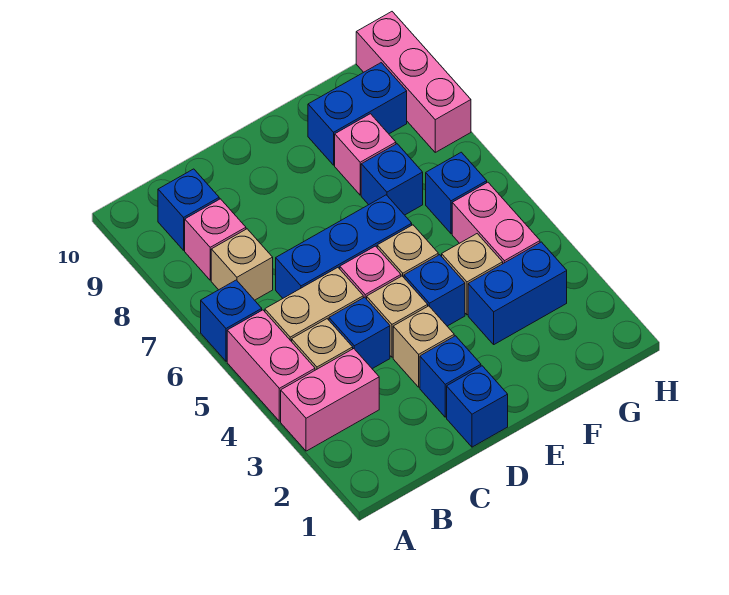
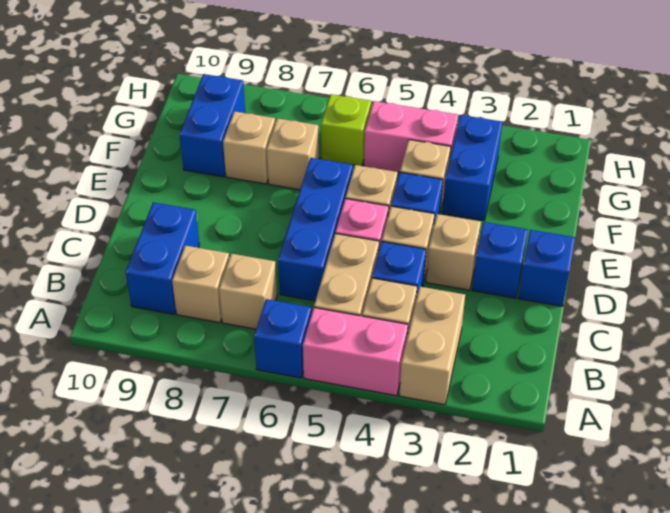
pink 1x2 brick [281,349,379,451] -> tan 1x2 brick [399,287,465,405]
pink 1x1 brick [185,199,246,280] -> tan 1x1 brick [172,246,229,323]
blue 1x1 brick [158,169,219,250] -> blue 1x2 brick [126,202,199,314]
blue 1x1 brick [361,144,423,215] -> tan 1x1 brick [267,118,319,190]
pink 1x1 brick [335,114,396,195] -> tan 1x1 brick [223,111,275,184]
blue 1x1 brick [426,152,487,234] -> lime 1x1 brick [321,94,371,166]
pink 1x3 brick [356,12,471,152] -> none

